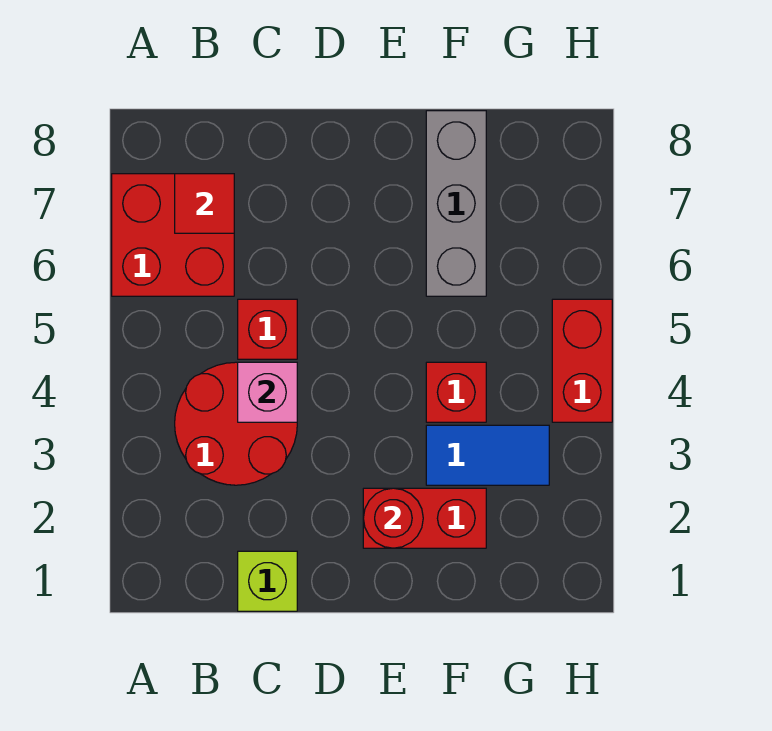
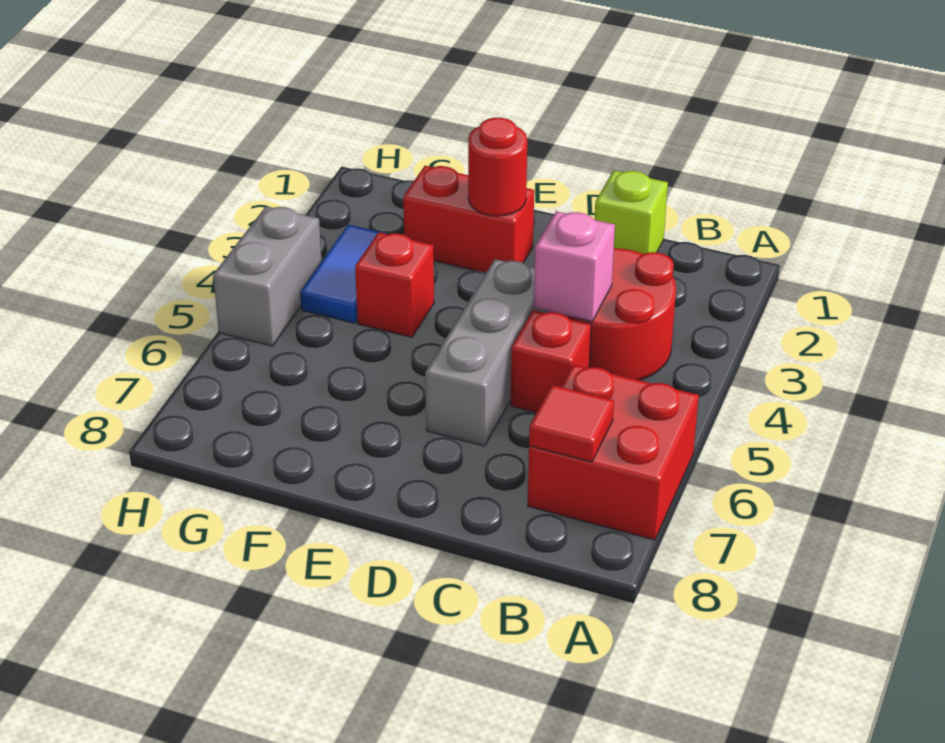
blue 1x2 tile [426,425,549,485] -> blue 1x2 tile turned to [300,225,387,323]
grey 1x3 brick [426,111,486,296] -> grey 1x3 brick moved to [425,259,550,446]
red 1x2 brick [552,299,612,422] -> grey 1x2 brick [213,206,322,346]

